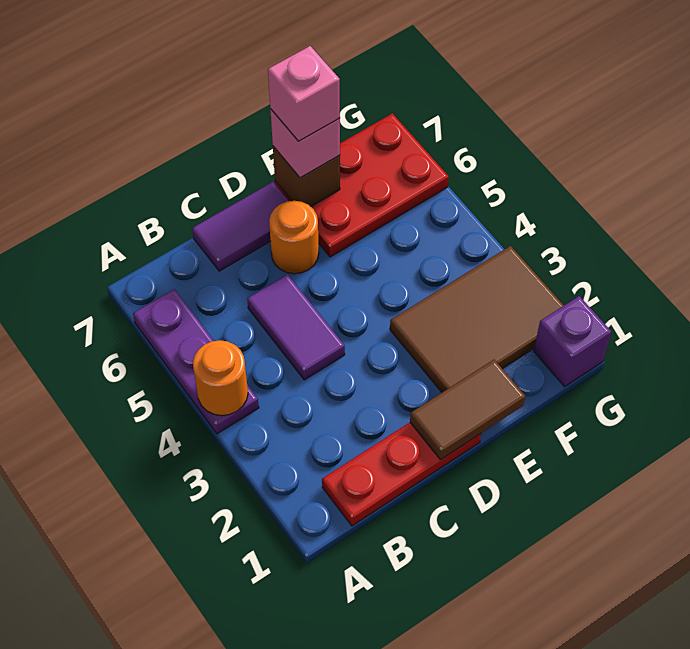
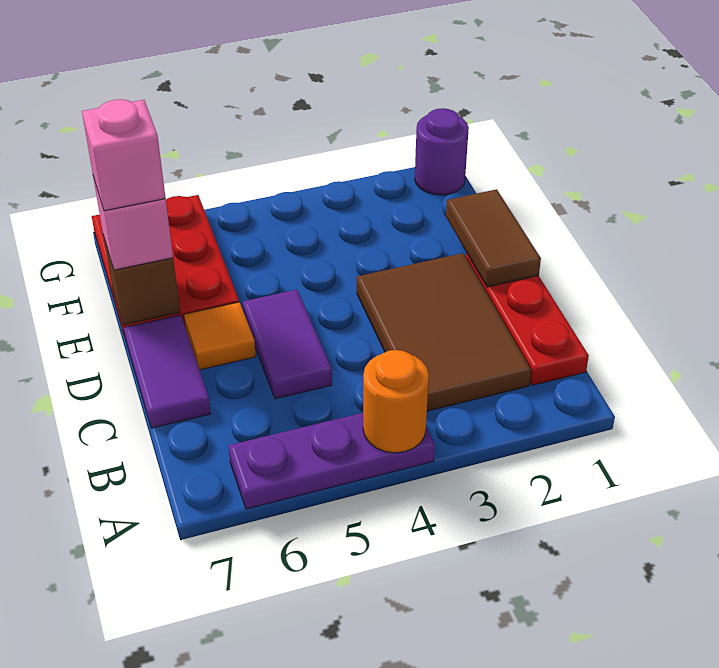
purple 1x2 tile [247,275,345,380] -> purple 1x2 tile turned to [243,290,332,399]
orange 1x1 round brick [269,201,319,274] -> orange 1x1 tile [184,302,256,370]
brown 2x3 tile [390,246,564,392] -> brown 2x3 tile moved to [357,253,531,411]
purple 1x1 brick [534,296,611,387] -> purple 1x1 round brick [415,108,469,195]

